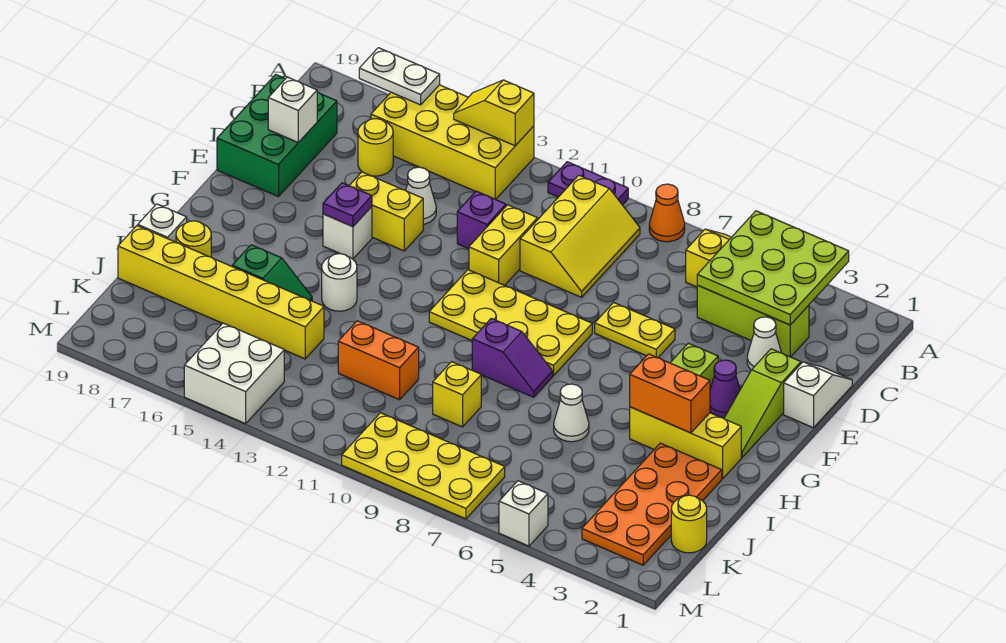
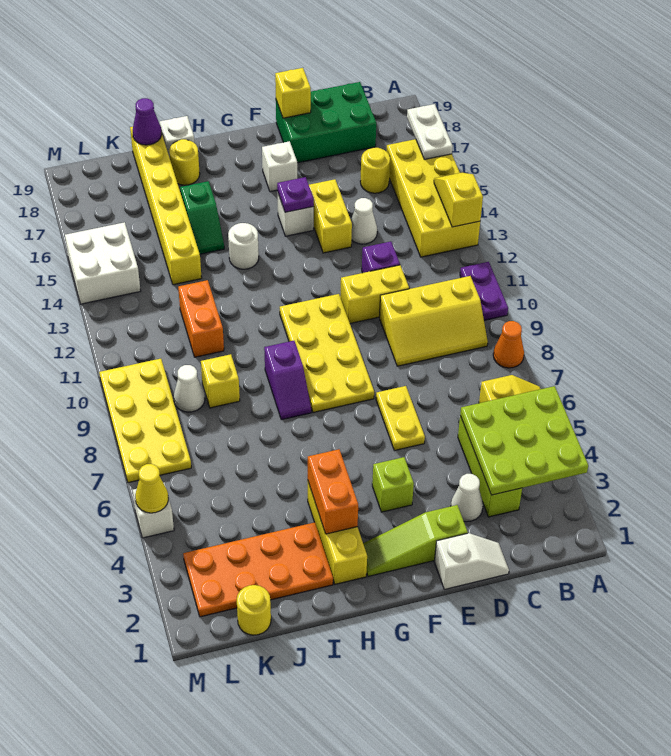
white 1x1 brick [268,77,317,142] -> white 1x1 brick moved to [262,141,297,192]
none -> yellow 1x1 brick [275,68,311,118]
purple 1x1 cone [710,360,740,418] -> purple 1x1 cone moved to [133,98,162,145]
white 1x1 cone [554,384,589,442] -> white 1x1 cone moved to [174,365,205,412]
none -> yellow 1x1 cone [135,464,168,513]

